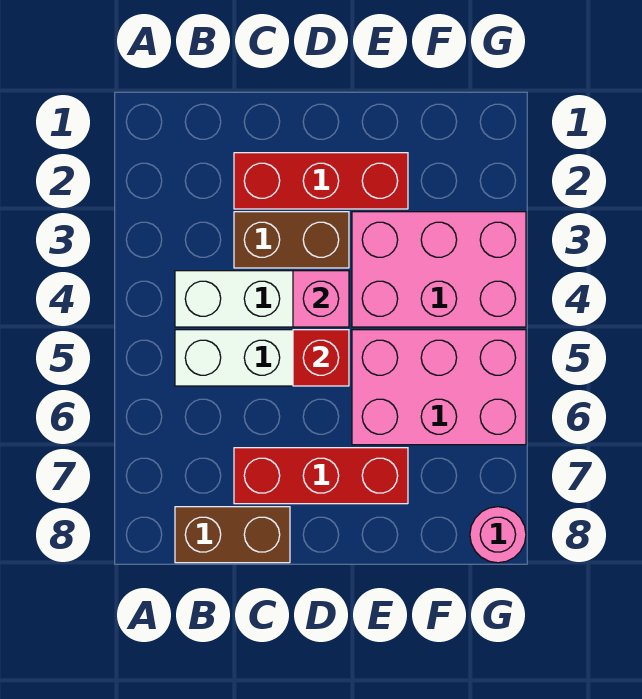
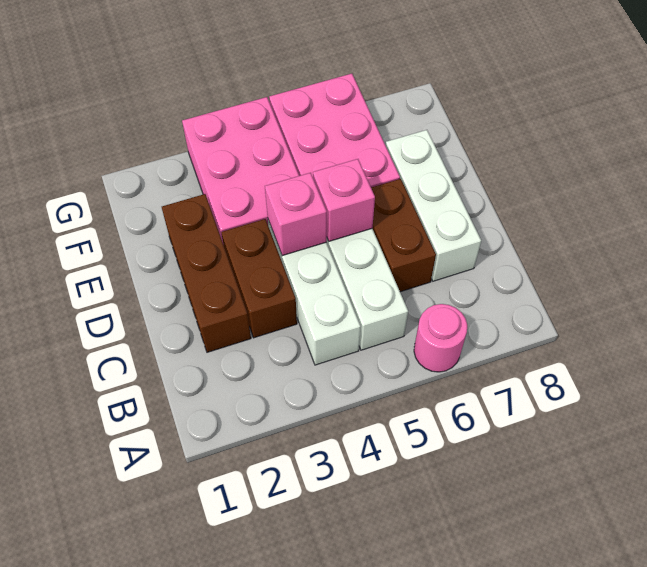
brown 1x2 brick [175,507,290,563] -> brown 1x2 brick moved to [371,179,436,292]
red 1x3 brick [234,153,408,209] -> brown 1x3 brick [162,194,251,352]
red 1x3 brick [234,448,408,504] -> white 1x3 brick [386,130,481,281]
red 1x1 brick [293,330,349,386] -> pink 1x1 brick [313,159,375,241]
pink 1x1 round brick [470,507,526,563] -> pink 1x1 round brick moved to [414,304,467,372]

